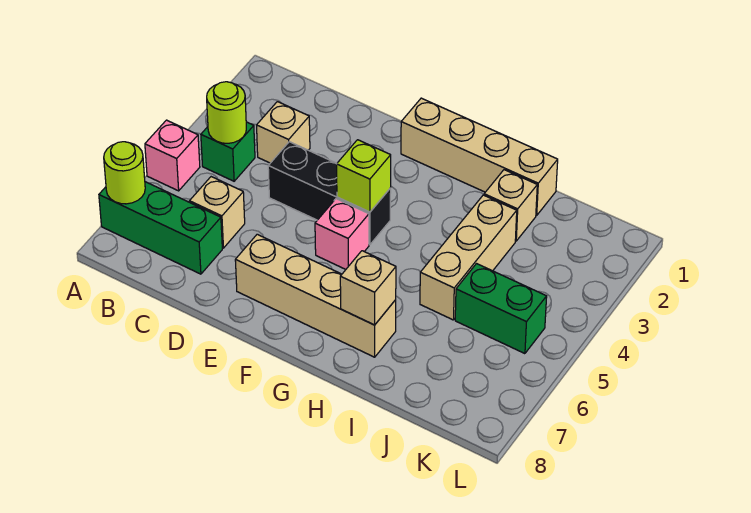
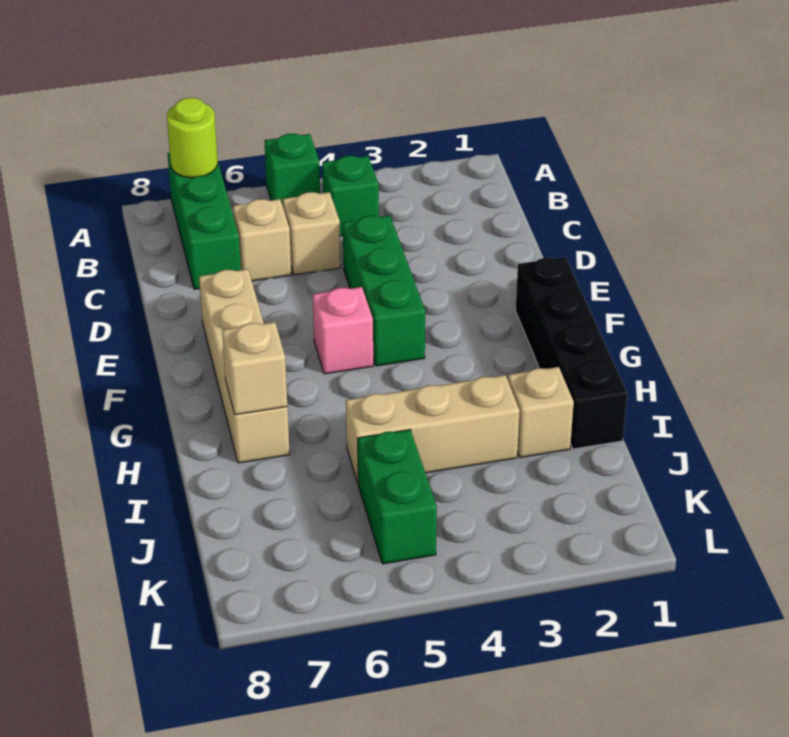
pink 1x1 brick [145,120,200,191] -> green 1x1 brick [264,134,320,206]
lime 1x1 round brick [207,82,246,143] -> none
tan 1x1 brick [257,102,310,163] -> tan 1x1 brick moved to [283,192,341,275]
black 1x3 brick [268,142,391,245] -> green 1x3 brick [343,216,425,366]
tan 1x4 brick [401,98,558,215] -> black 1x4 brick [516,257,627,449]
lime 1x1 brick [337,140,391,212] -> none

